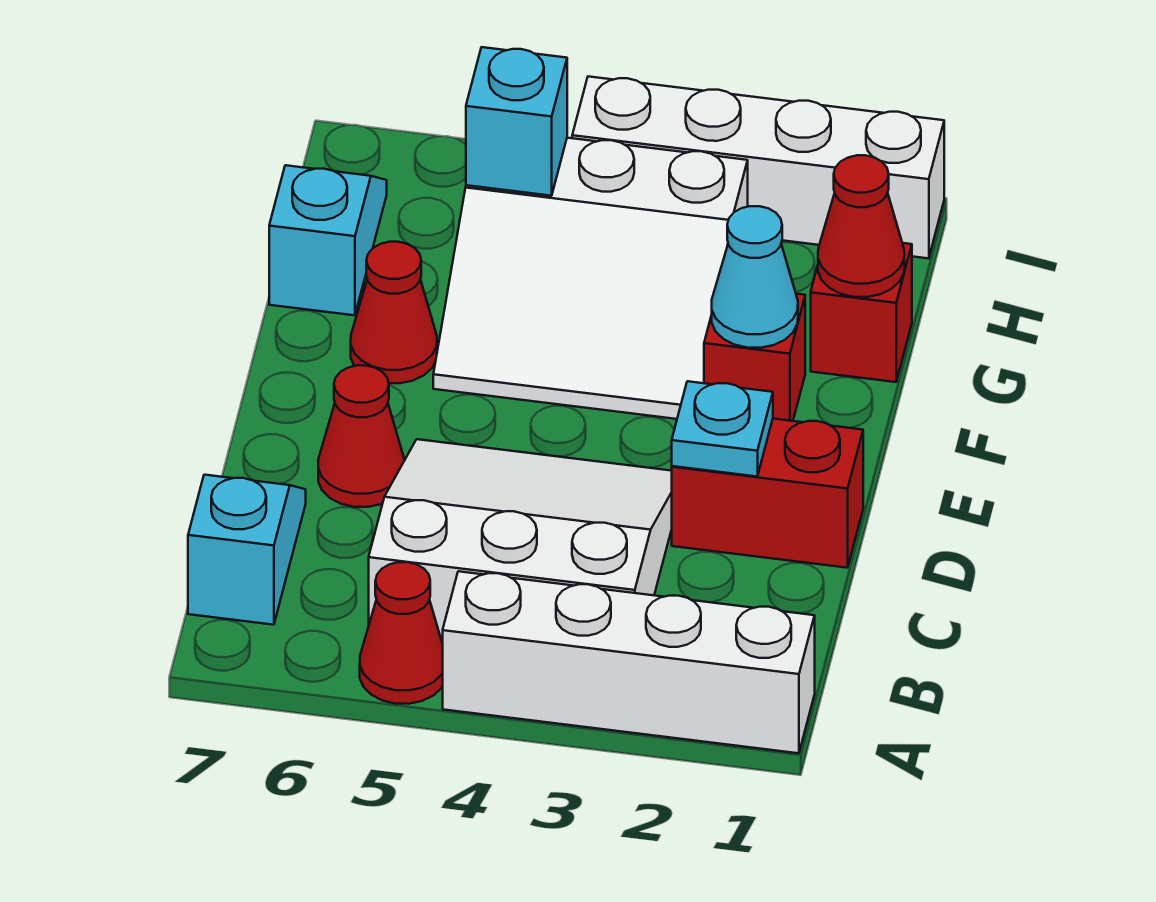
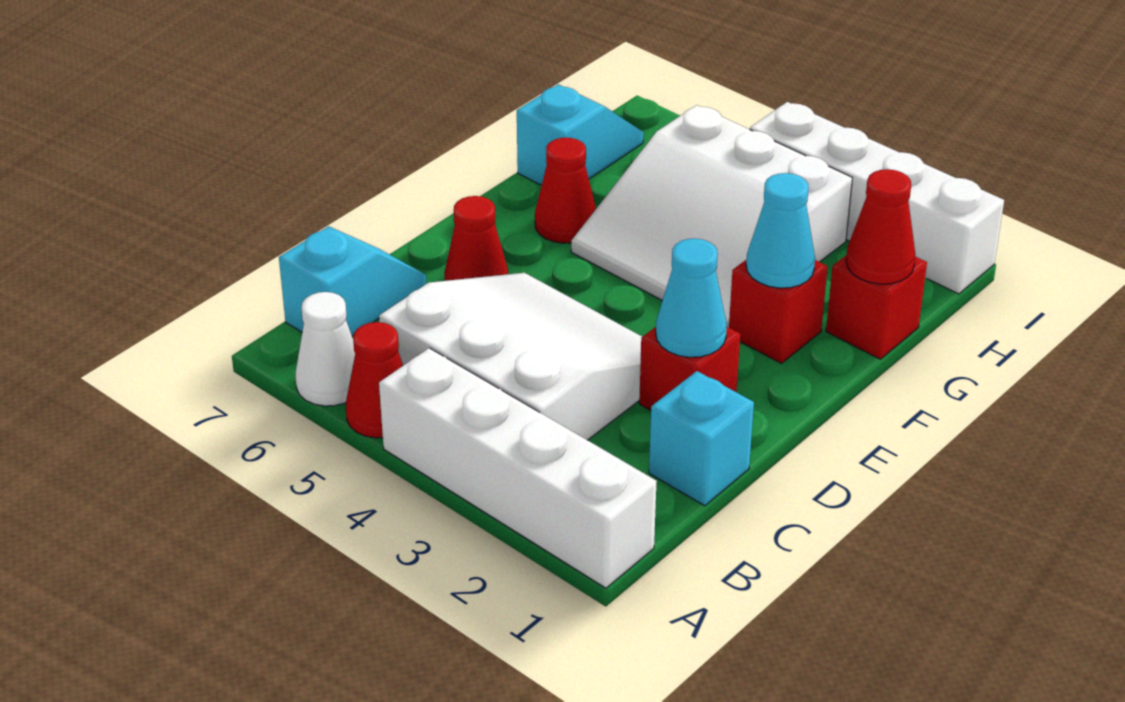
none -> white 1x1 cone [296,292,355,406]
red 1x2 brick [672,419,863,568] -> red 1x1 brick [639,327,740,410]
cyan 1x1 plate [672,381,773,477] -> cyan 1x1 cone [656,239,727,357]
cyan 1x1 brick [466,47,567,196] -> cyan 1x1 brick moved to [649,371,754,506]

